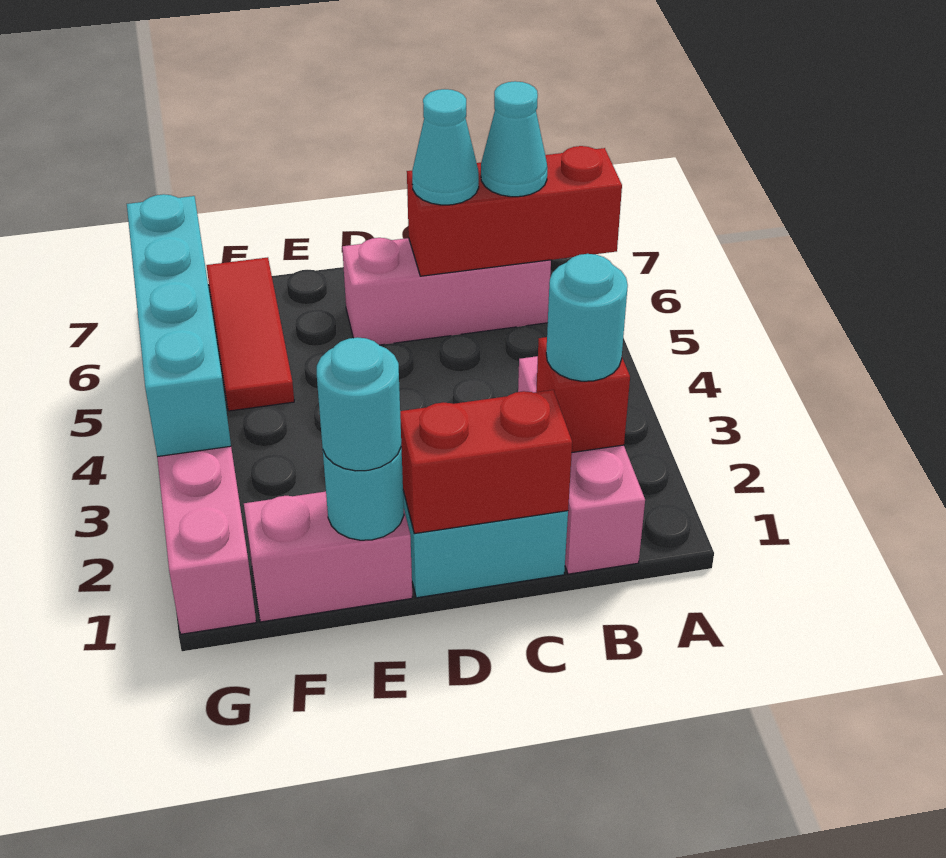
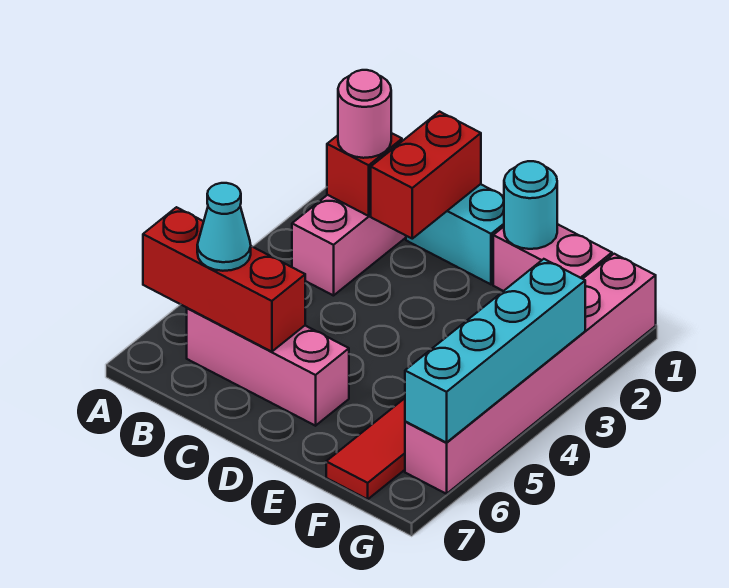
cyan 1x1 round brick [546,254,628,381] -> pink 1x1 round brick [338,70,391,158]
red 1x2 brick [400,390,572,534] -> red 1x2 brick turned to [371,112,481,239]
cyan 1x1 cone [412,89,479,205] -> none
cyan 1x1 round brick [317,337,401,471] -> none

